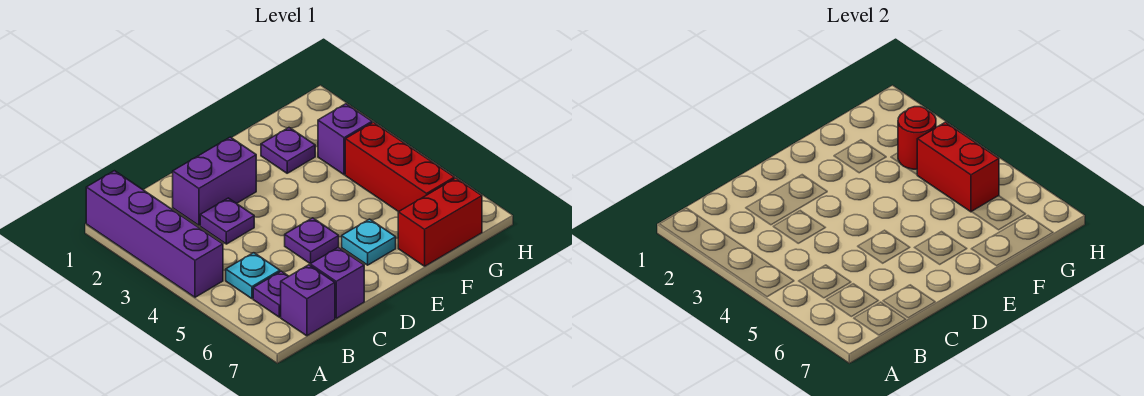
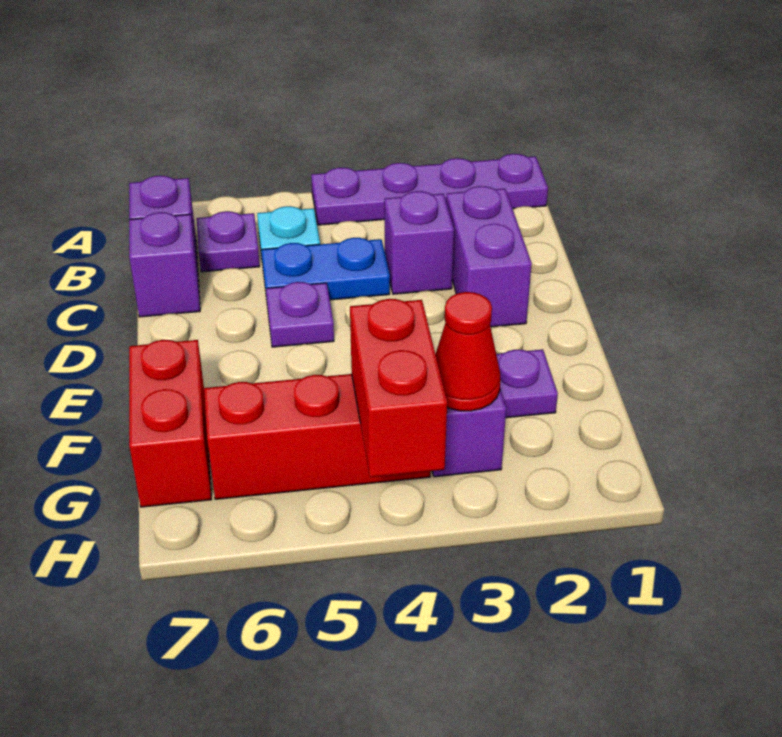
purple 1x4 brick [86,171,223,297] -> purple 1x4 plate [311,154,548,225]
purple 1x1 plate [200,198,254,244] -> purple 1x1 brick [384,191,454,294]
none -> blue 1x2 plate [261,238,390,300]
cyan 1x1 plate [342,219,396,265] -> none
red 1x1 round brick [898,107,936,169] -> red 1x1 cone [436,292,501,411]
red 1x2 brick [917,122,999,212] -> red 1x2 brick turned to [350,299,447,477]

